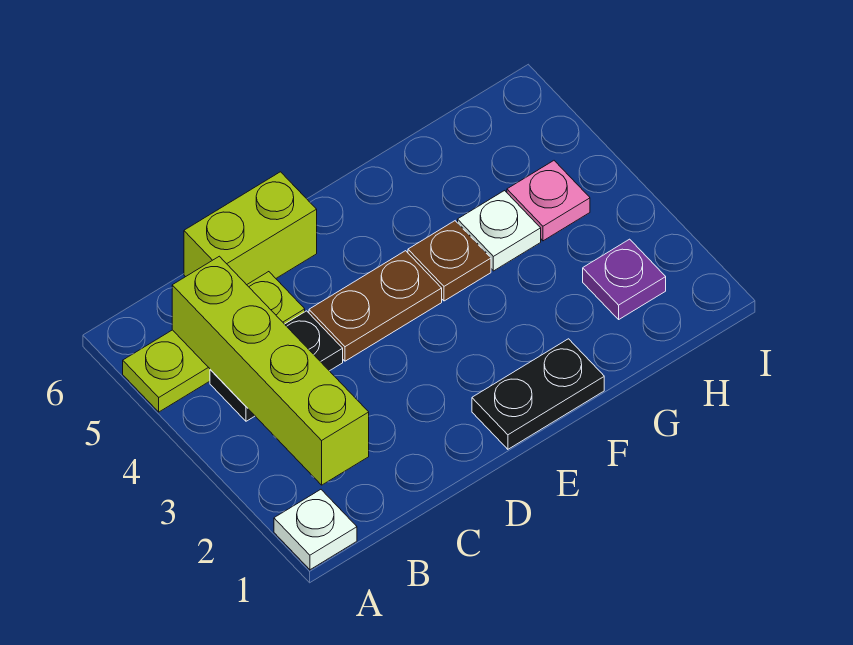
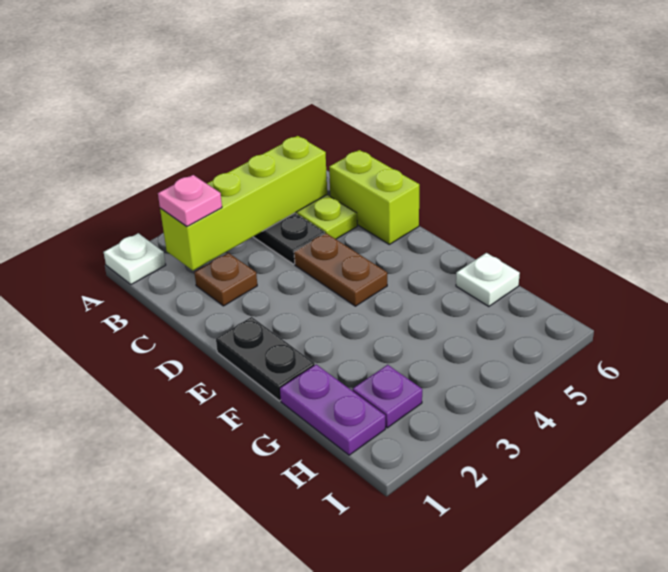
brown 1x1 plate [408,221,491,301] -> brown 1x1 plate moved to [194,253,257,306]
none -> purple 1x2 plate [280,364,385,455]
white 1x1 plate [458,191,541,271] -> white 1x1 plate moved to [456,253,520,307]
pink 1x1 plate [507,161,590,241] -> pink 1x1 plate moved to [158,175,222,226]

